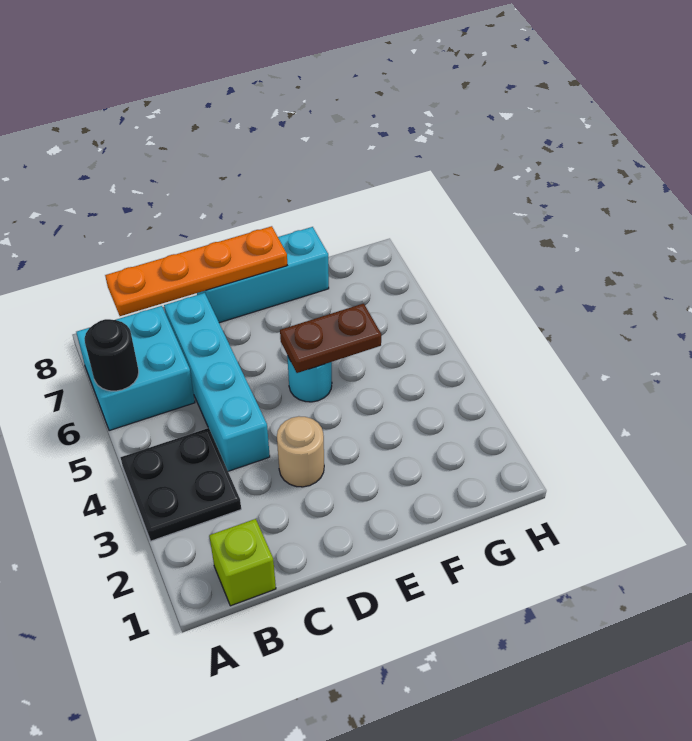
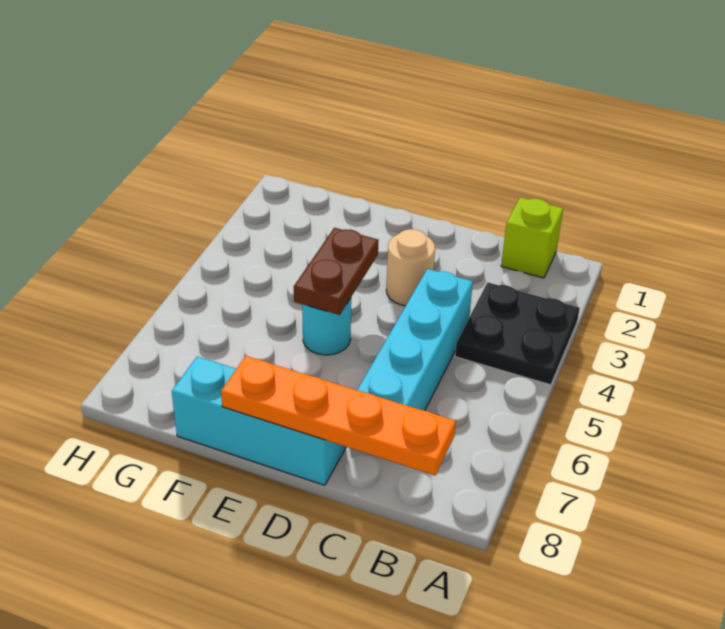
cyan 2x2 brick [76,306,195,431] -> none
black 1x1 round brick [84,319,139,391] -> none
brown 1x2 plate [280,304,381,373] -> brown 1x2 plate turned to [294,228,379,315]

